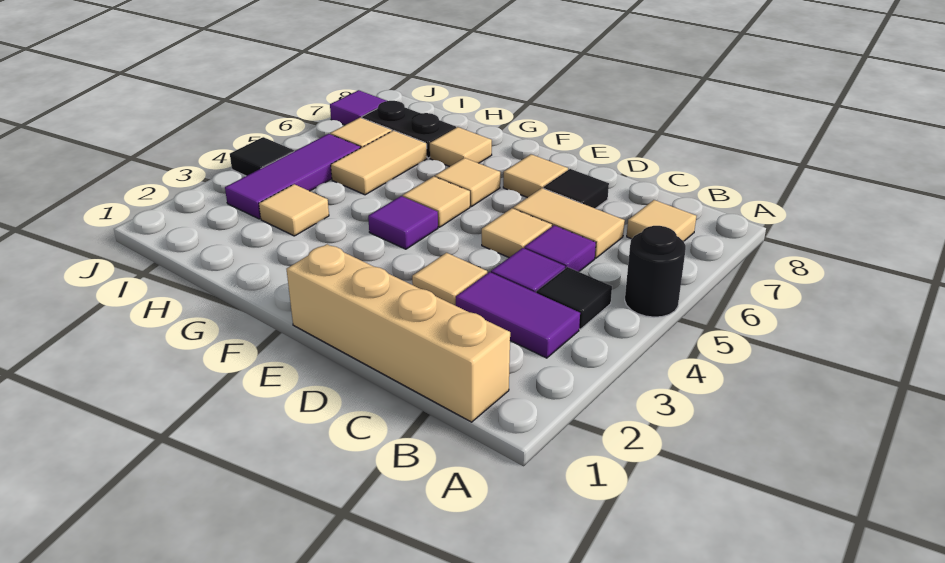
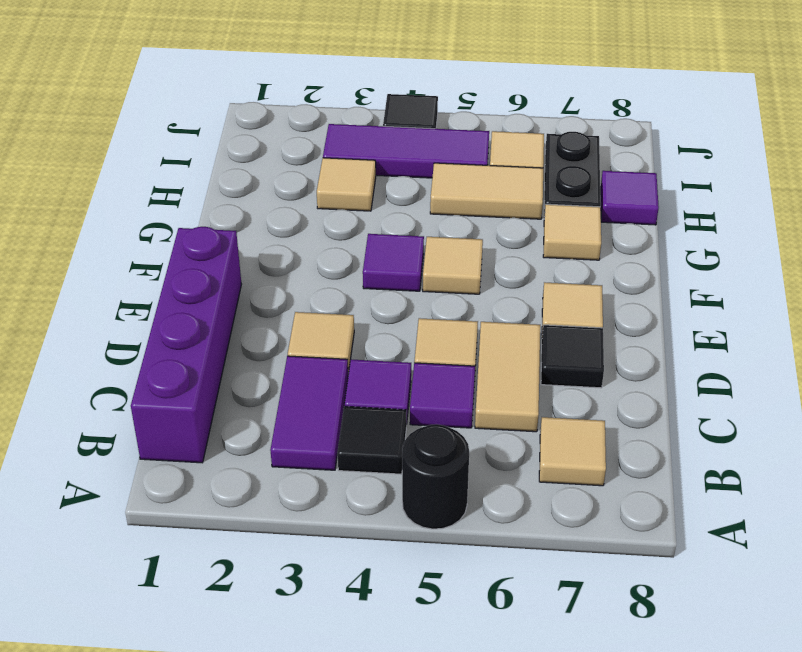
tan 1x4 brick [287,244,510,422] -> purple 1x4 brick [131,227,241,463]
tan 1x1 tile [435,158,500,207] -> none
purple 1x1 tile [330,90,386,125] -> purple 1x1 tile moved to [601,171,659,225]

